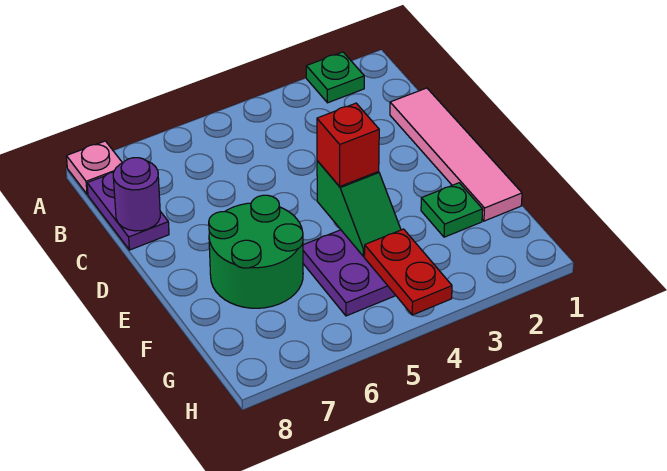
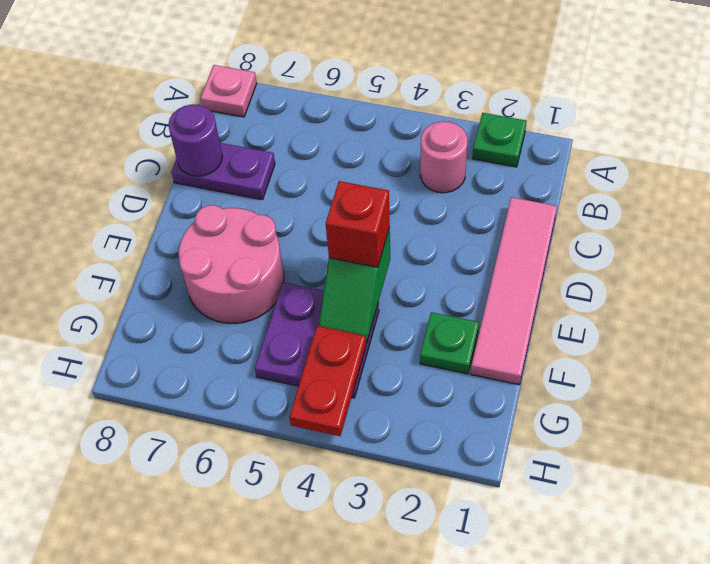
none -> pink 1x1 round brick [420,121,468,193]
purple 1x2 plate [87,172,169,250] -> purple 1x2 plate turned to [171,143,275,200]
green 2x2 round brick [209,195,303,308] -> pink 2x2 round brick [179,205,284,323]

